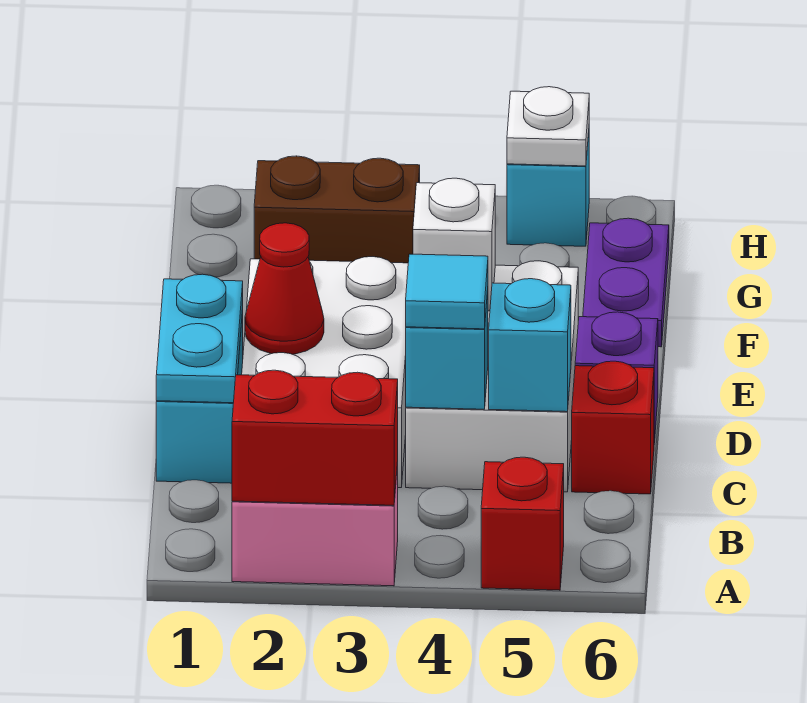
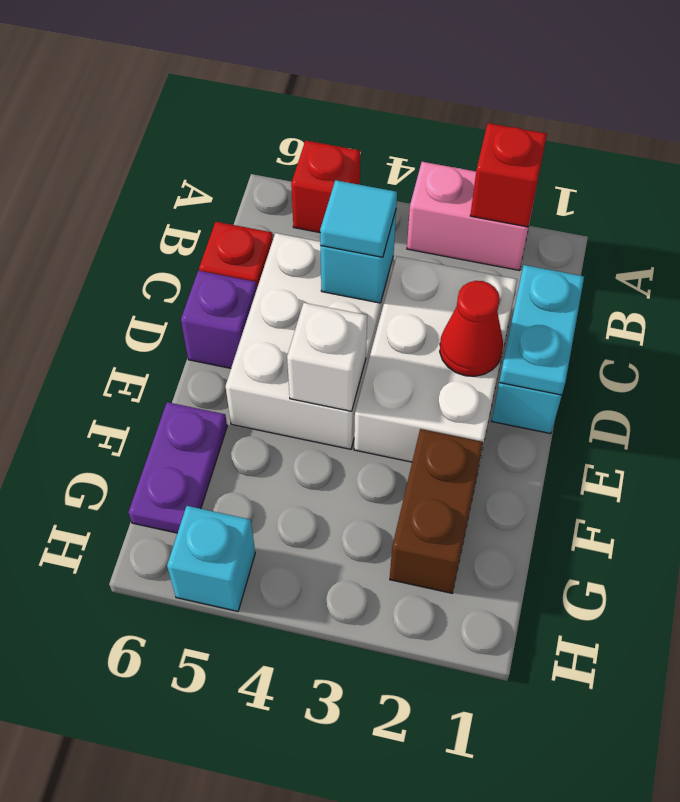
red 1x2 brick [232,370,398,505] -> red 1x1 brick [470,123,547,227]
cyan 1x1 brick [489,279,571,412] -> none
brown 1x2 brick [254,156,420,263] -> brown 1x2 brick turned to [390,429,483,593]
white 1x1 plate [507,87,589,166] -> none

